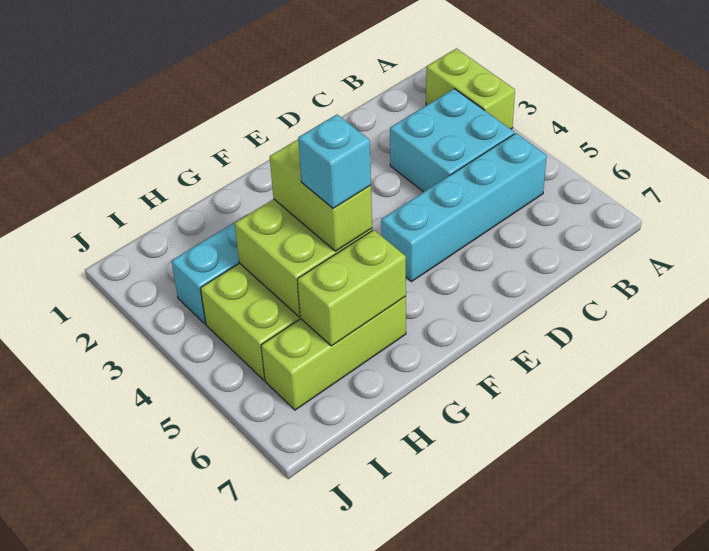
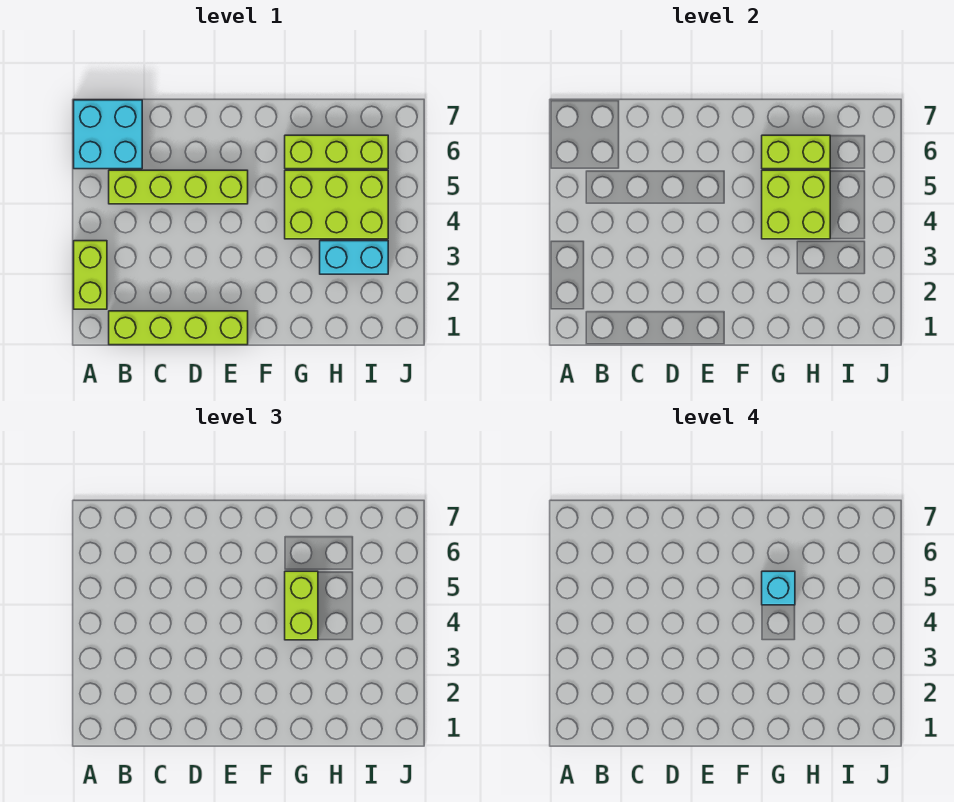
none -> lime 1x4 brick [109,311,248,345]
cyan 2x2 brick [390,89,514,192] -> cyan 2x2 brick moved to [74,100,142,169]
cyan 1x4 brick [381,133,547,282] -> lime 1x4 brick [109,170,248,204]

